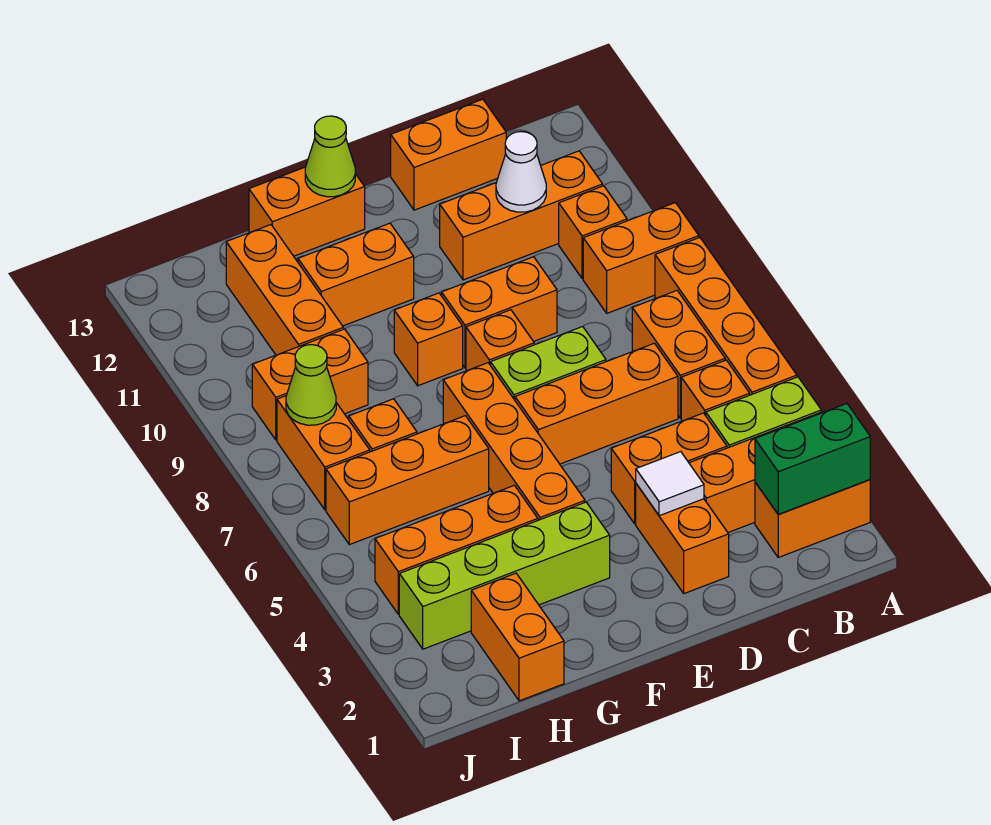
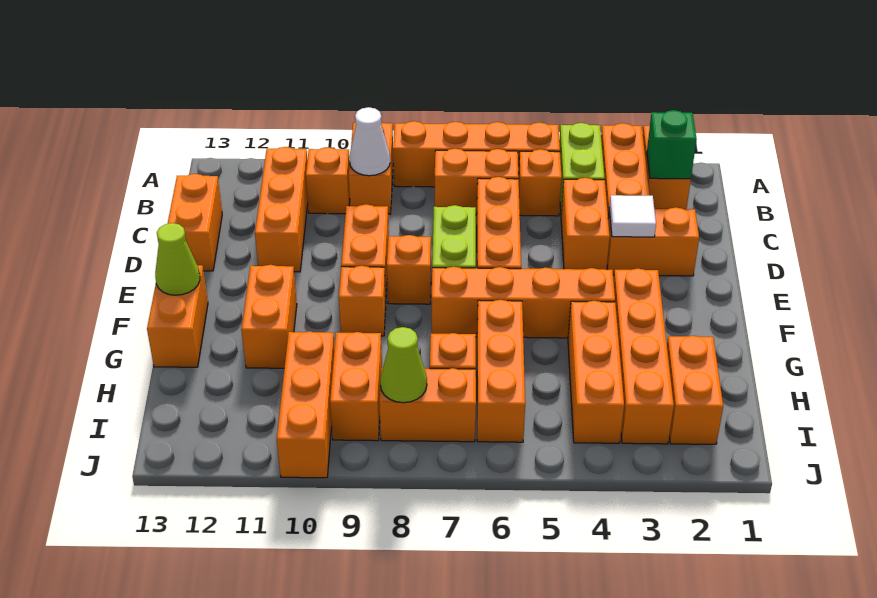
green 1x2 brick [755,404,870,514] -> green 1x1 brick [647,110,697,179]
white 1x1 cone [496,132,546,212] -> white 1x1 cone moved to [349,107,390,176]
lime 1x4 brick [399,502,610,649] -> orange 1x4 brick [614,269,674,444]
orange 1x2 brick [471,573,564,701] -> orange 1x2 brick turned to [667,336,723,444]
orange 1x3 brick [226,225,344,355] -> orange 1x3 brick turned to [277,331,335,478]

